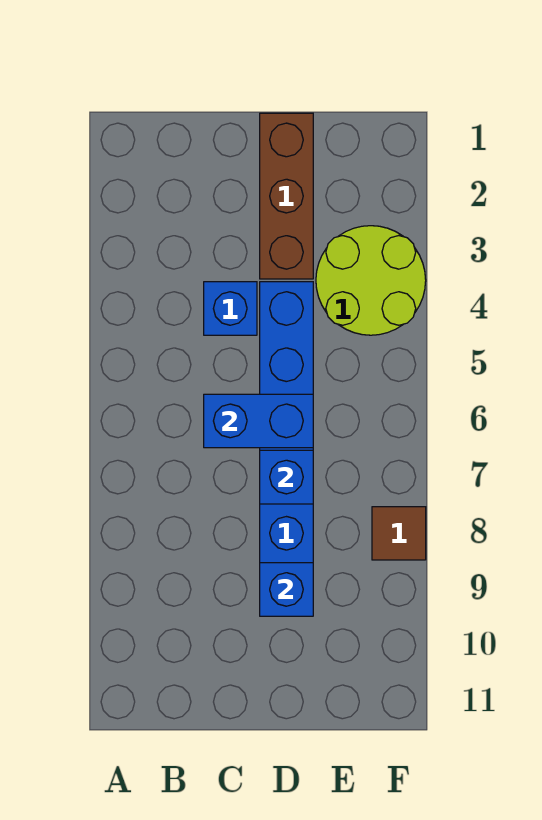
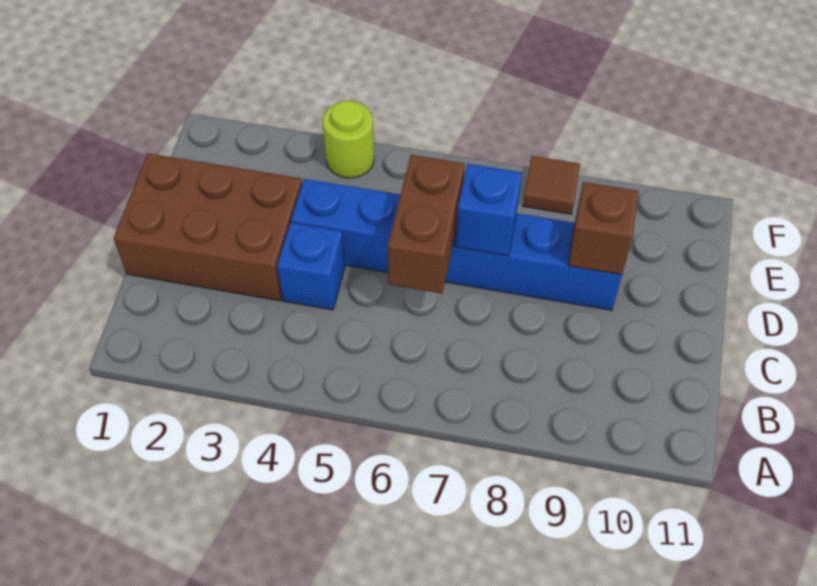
blue 1x2 brick [204,394,313,448] -> brown 1x2 brick [387,155,465,293]
brown 1x3 brick [260,113,313,279] -> brown 2x3 brick [114,154,302,301]
blue 1x1 brick [260,563,313,616] -> brown 1x1 brick [568,182,638,275]
lime 2x2 round brick [316,226,426,335] -> lime 1x1 round brick [323,101,374,178]

